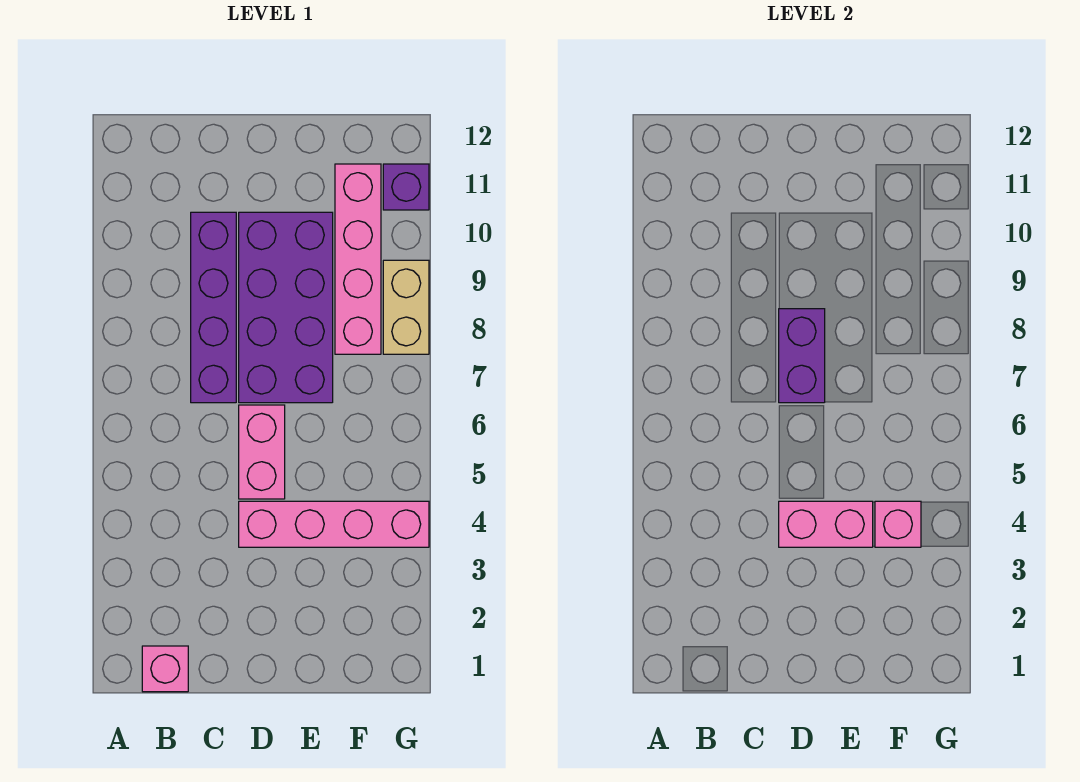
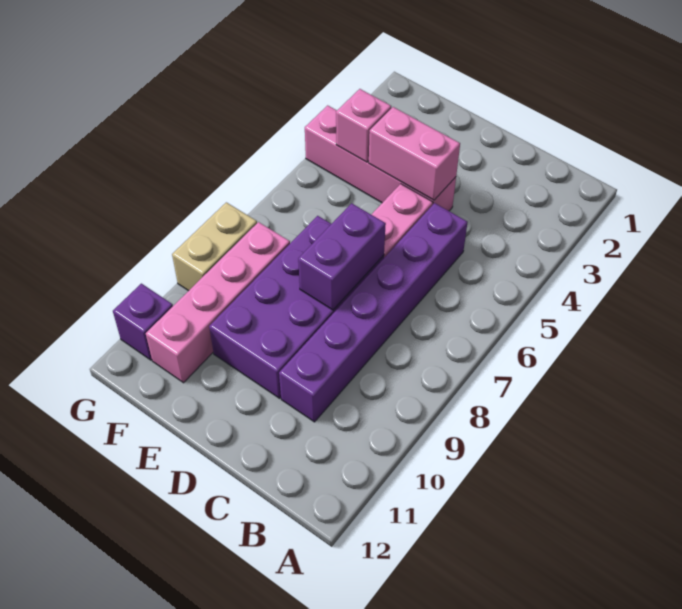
pink 1x1 brick [142,646,188,692] -> none
purple 1x4 brick [191,212,236,403] -> purple 1x6 brick [279,203,468,422]

